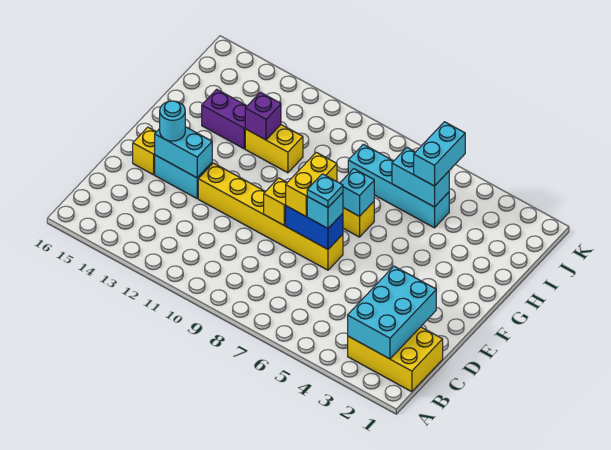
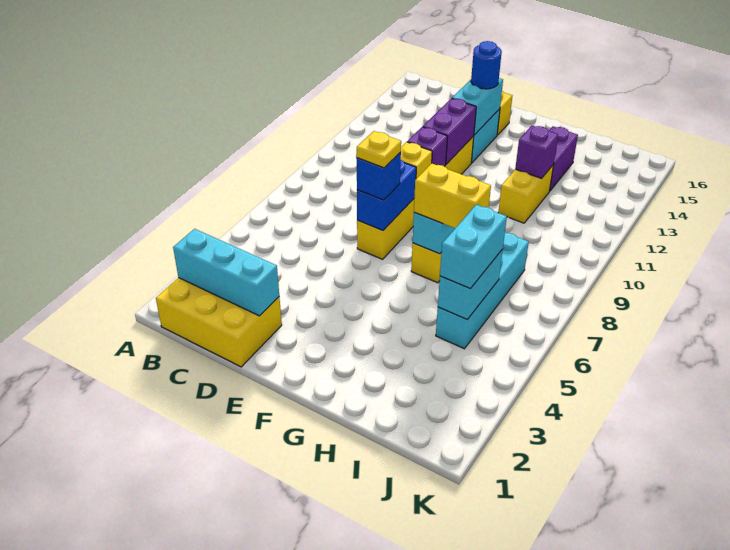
yellow 2x3 brick [348,327,443,392] -> yellow 2x3 brick turned to [156,278,282,367]
cyan 2x3 brick [348,266,436,359] -> cyan 1x3 brick [173,229,279,316]
cyan 1x1 brick [307,193,343,228] -> blue 1x1 brick [357,152,401,200]
cyan 1x1 plate [307,174,343,208] -> yellow 1x1 plate [357,131,401,168]
yellow 1x2 brick [286,152,337,216] -> yellow 1x2 brick moved to [414,163,491,228]
none -> purple 1x1 brick [407,127,448,166]
none -> purple 1x2 brick [423,98,476,164]
cyan 1x1 round brick [160,101,185,141] -> blue 1x1 round brick [471,41,502,89]
cyan 1x2 brick [414,122,465,186] -> cyan 1x2 brick turned to [440,205,507,289]

